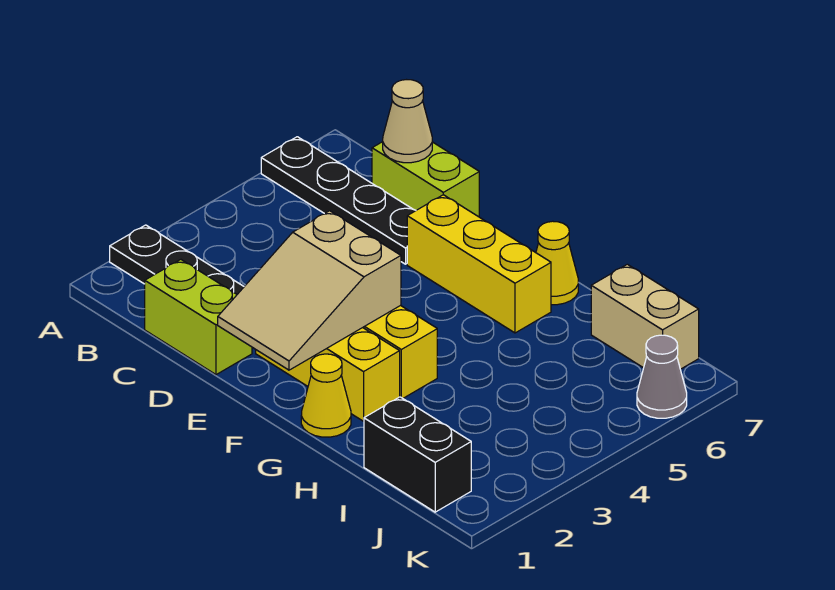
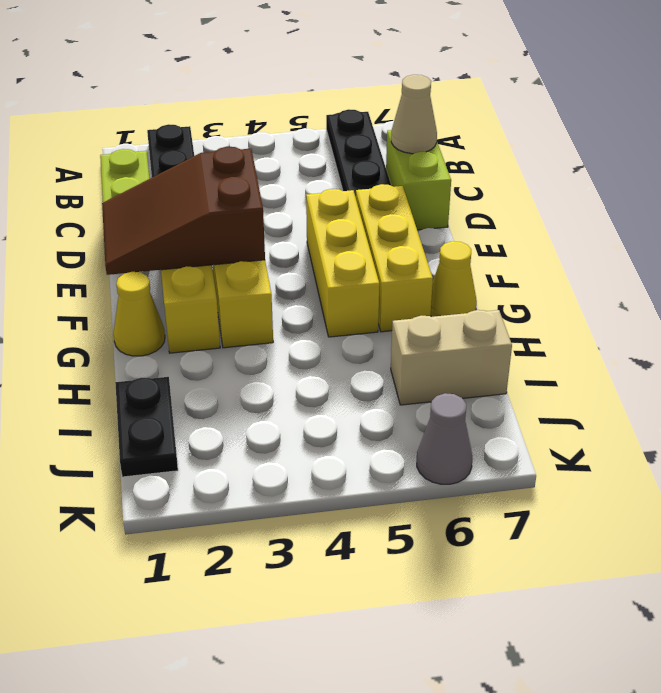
tan 2x3 slope [218,211,401,370] -> brown 2x3 slope [102,147,265,275]
none -> yellow 1x3 brick [306,189,380,337]
black 1x2 brick [364,397,471,512] -> black 1x2 plate [115,377,178,477]
tan 1x2 brick [591,264,699,369] -> tan 1x2 brick turned to [391,310,512,405]

